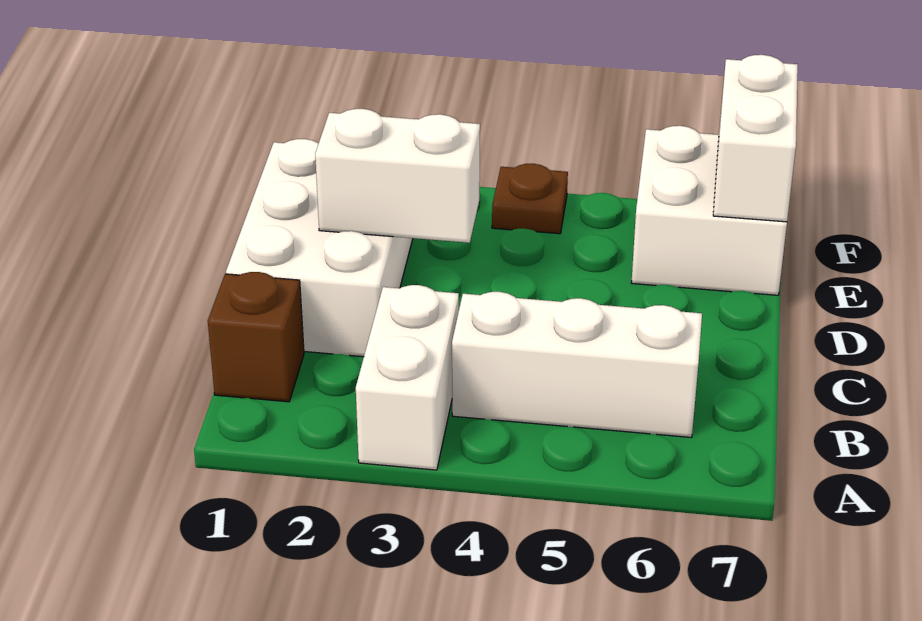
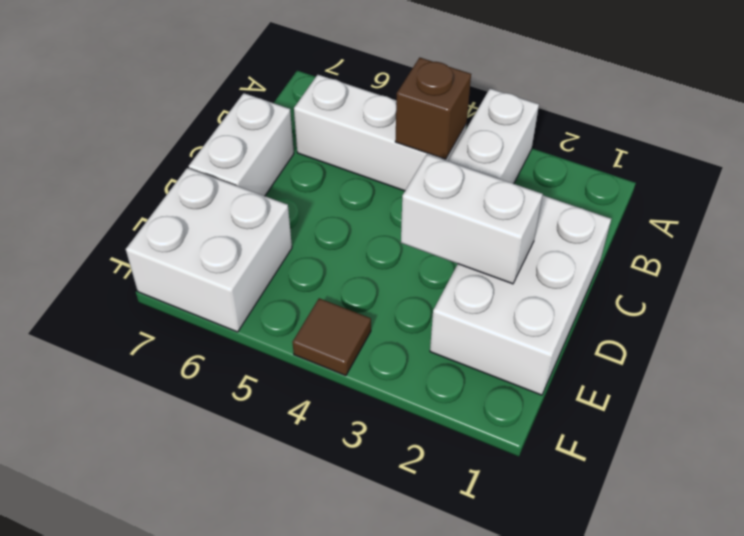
brown 1x1 brick [208,272,304,402] -> brown 1x1 brick moved to [395,58,471,159]
white 1x2 brick [713,55,798,222] -> white 1x2 brick moved to [189,93,294,196]
brown 1x1 plate [492,164,568,234] -> brown 1x1 tile [292,298,371,376]

